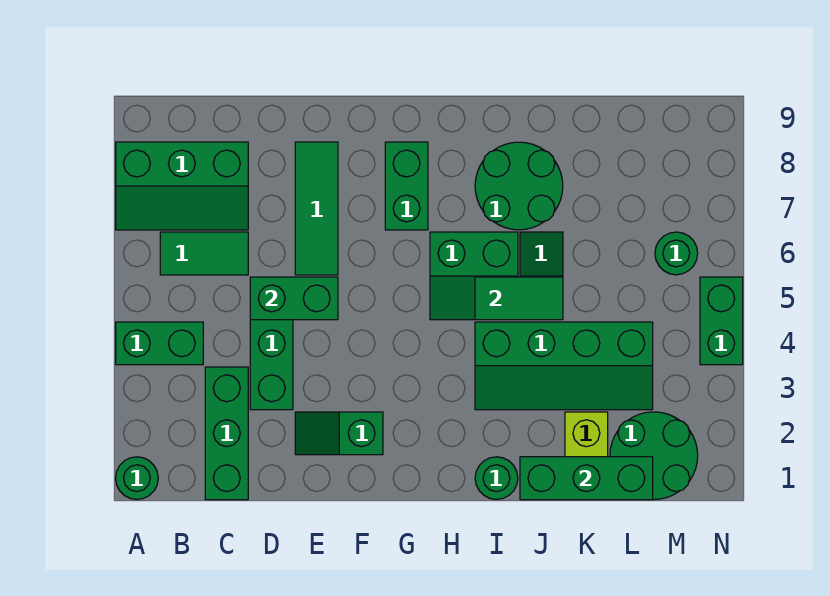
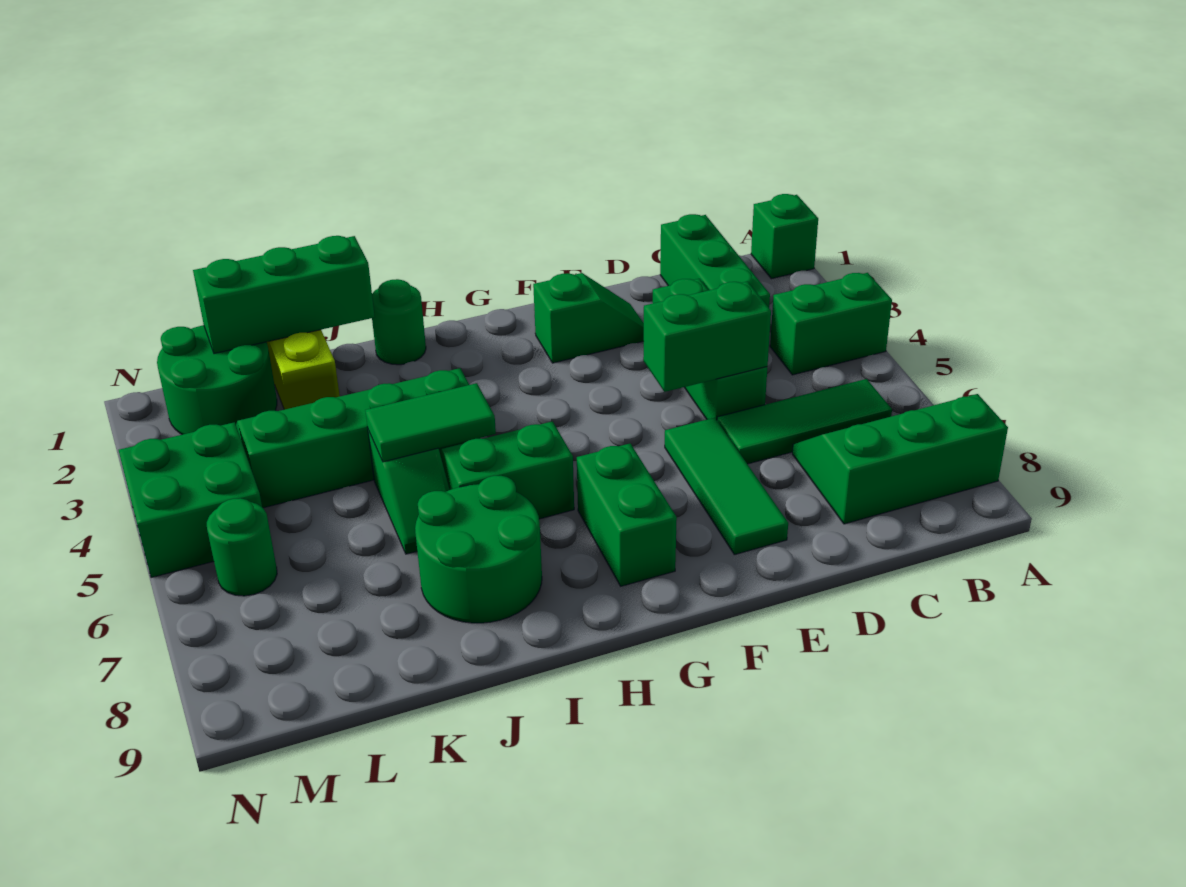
green 1x1 round brick [116,457,158,500] -> green 1x1 brick [751,194,818,279]
green 1x2 tile [160,232,248,275] -> green 1x3 tile [717,379,892,464]
green 1x2 brick [700,277,743,365] -> green 2x2 brick [119,422,262,578]

